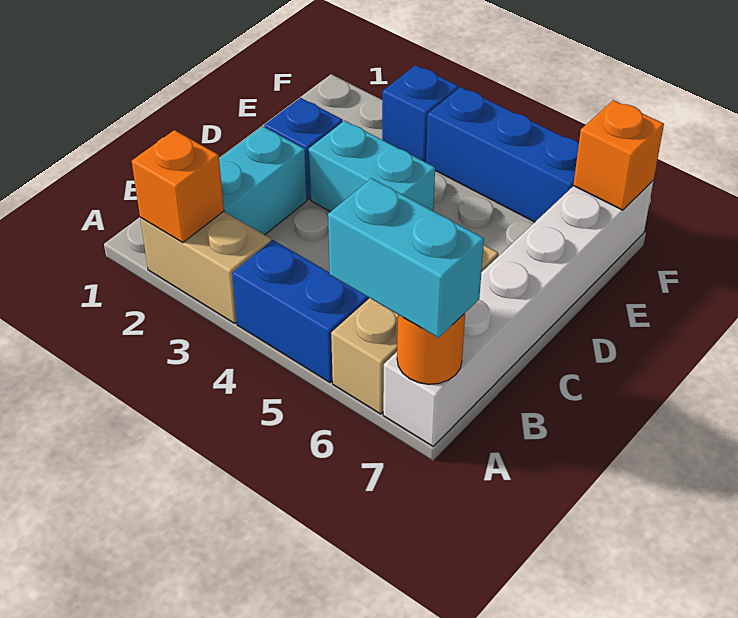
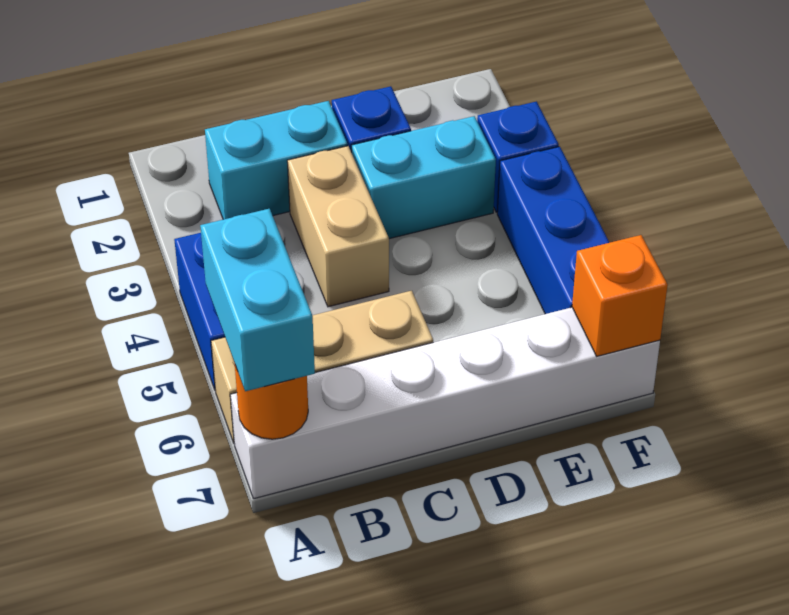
tan 1x2 brick [140,211,271,323] -> tan 1x2 brick moved to [287,146,389,307]
orange 1x1 brick [132,130,224,243] -> none
cyan 1x2 brick [309,121,435,212] -> cyan 1x2 brick turned to [352,116,496,239]

